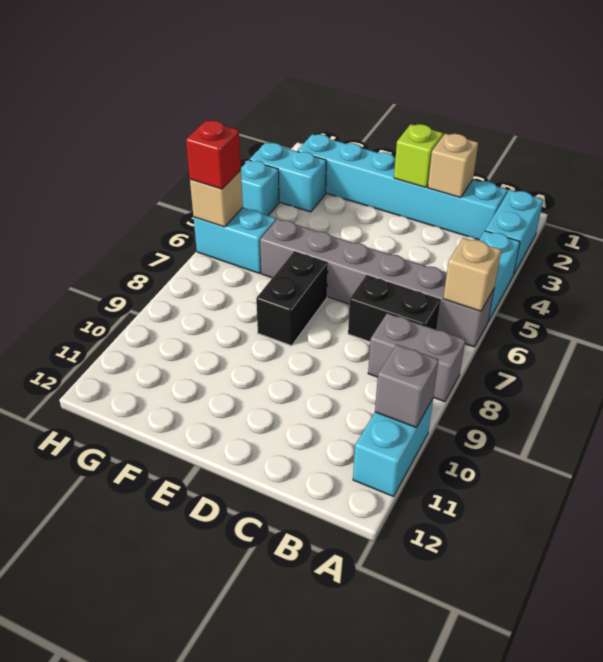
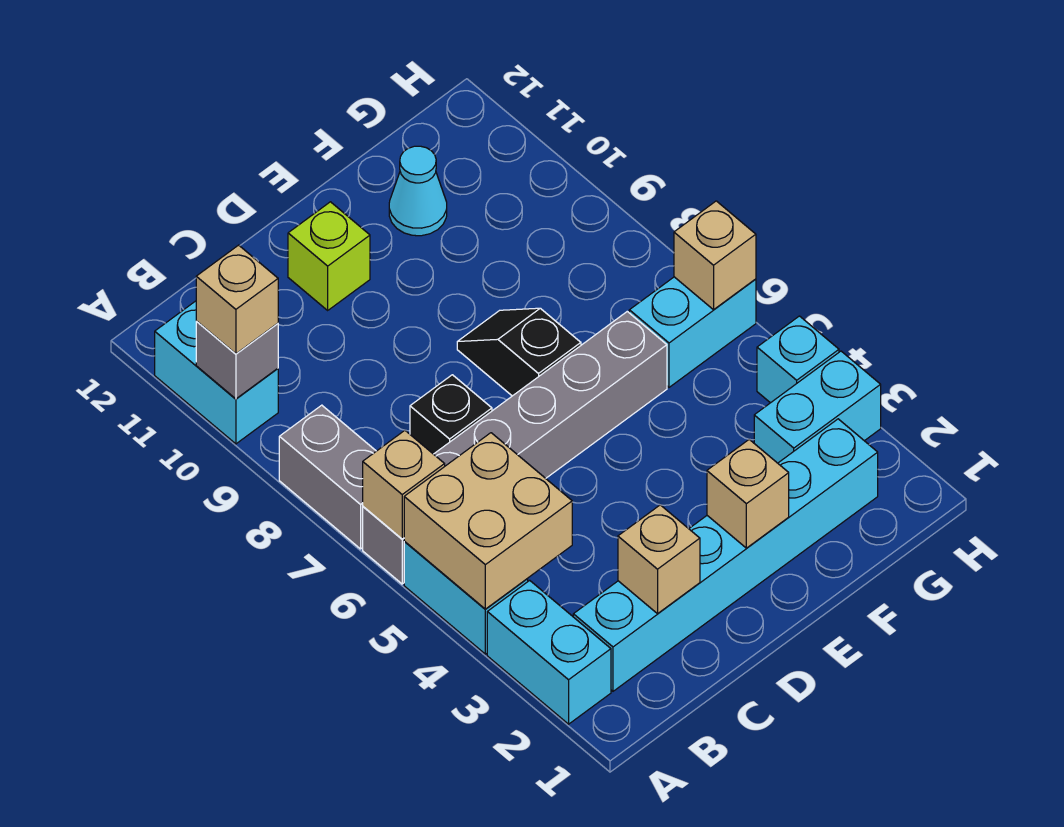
none -> tan 2x2 brick [404,433,572,609]
grey 1x2 brick [368,313,465,402] -> grey 1x2 brick turned to [279,405,376,549]
none -> tan 1x1 brick [196,245,278,354]
black 1x2 brick [348,276,440,342] -> black 1x1 brick [410,375,492,454]
lime 1x1 brick [394,124,443,187] -> lime 1x1 brick moved to [288,202,370,310]
none -> tan 1x1 brick [707,439,789,548]
black 1x2 brick [256,252,328,346] -> black 1x2 slope [457,308,581,396]
none -> cyan 1x1 cone [389,146,447,236]
red 1x1 brick [186,120,241,189] -> none

